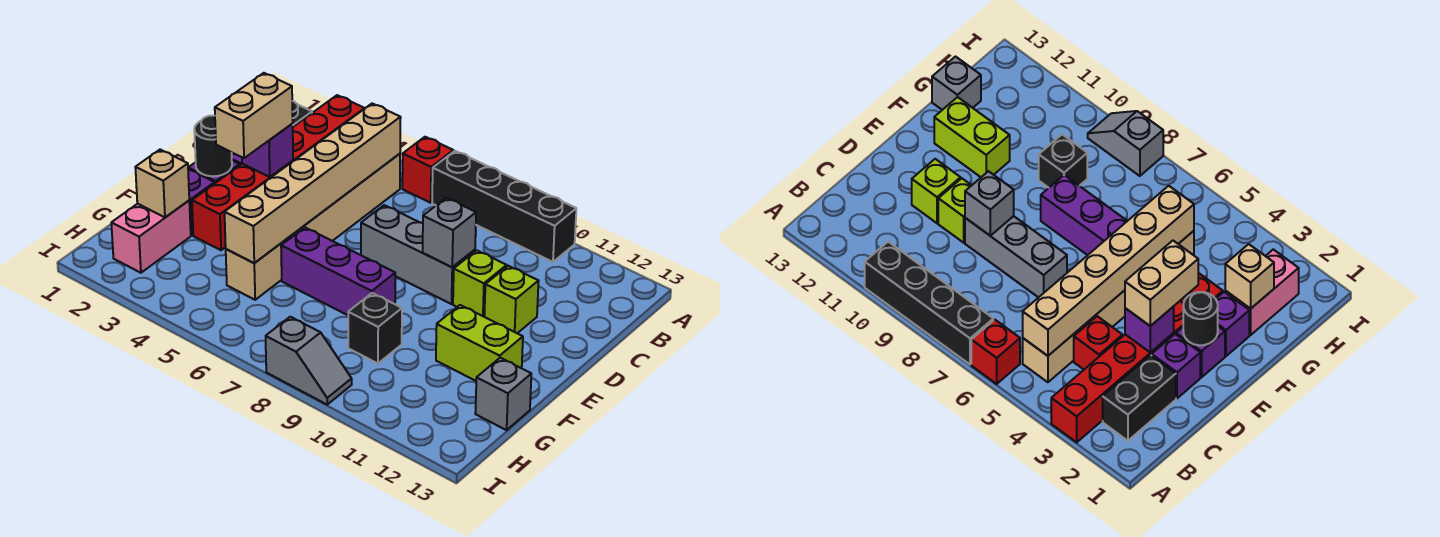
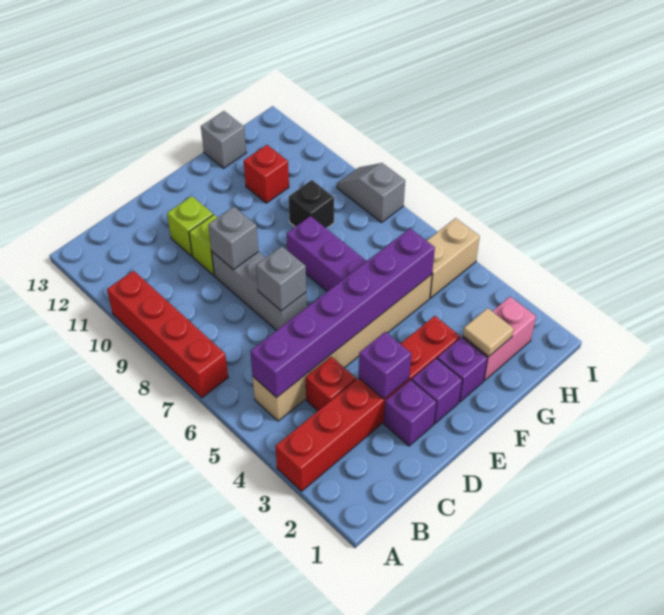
red 1x1 brick [402,137,453,203] -> red 1x1 brick moved to [244,145,289,203]
black 1x4 brick [432,151,576,262] -> red 1x4 brick [107,271,228,398]
black 1x2 brick [1103,355,1176,441] -> none
tan 1x6 brick [225,104,401,263] -> purple 1x6 brick [250,229,435,398]
tan 1x2 brick [215,73,293,158] -> tan 1x2 brick moved to [427,218,480,298]
none -> grey 1x1 brick [256,246,306,311]
black 1x1 round brick [194,116,232,176] -> none
lime 1x2 brick [436,305,523,381] -> none
tan 1x1 brick [135,150,189,217] -> tan 1x1 tile [463,308,514,356]

